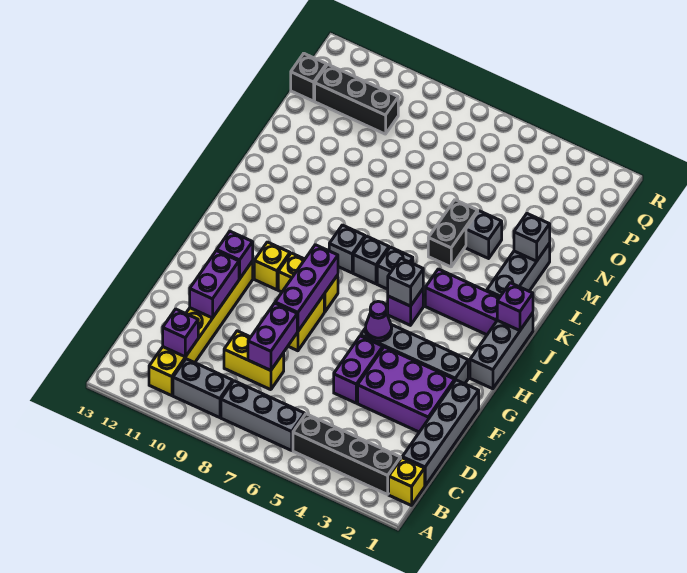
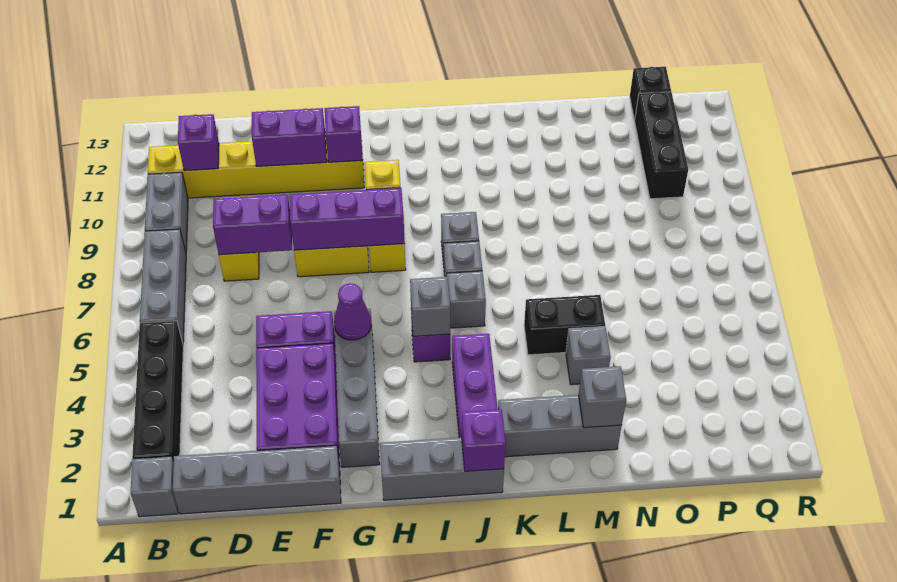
yellow 1x1 brick [389,458,425,506] -> grey 1x1 brick [131,456,178,517]

